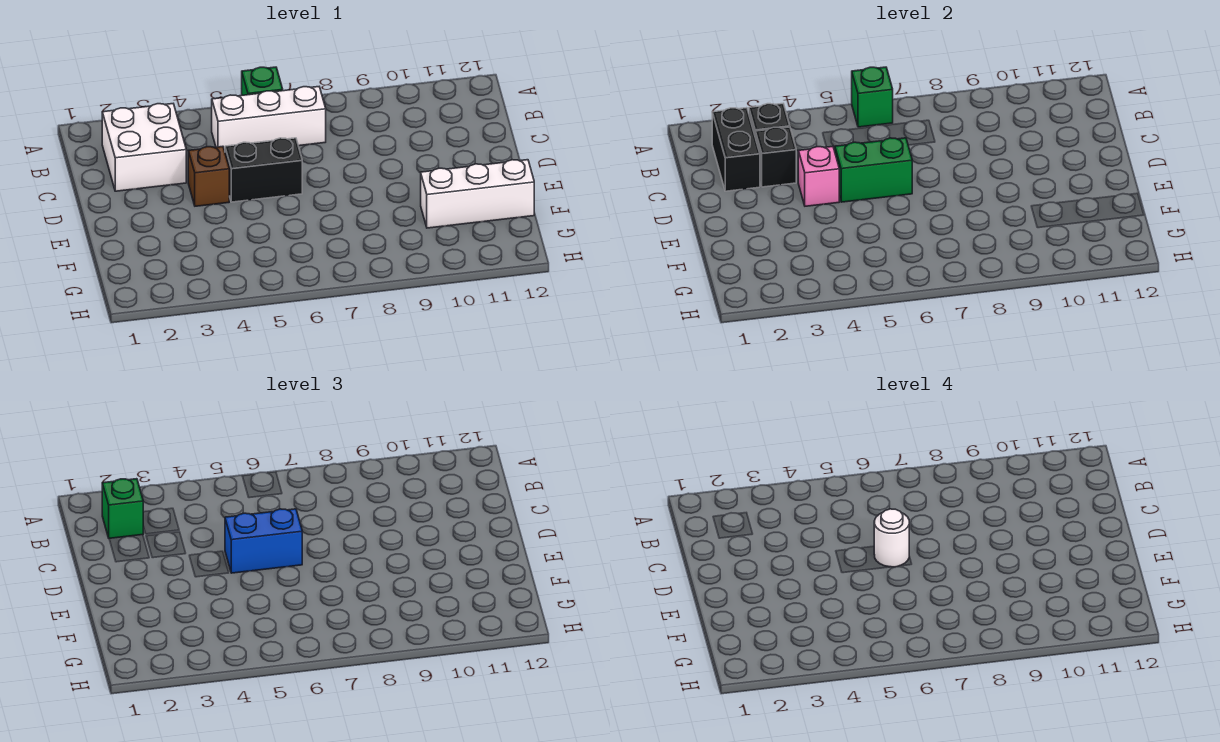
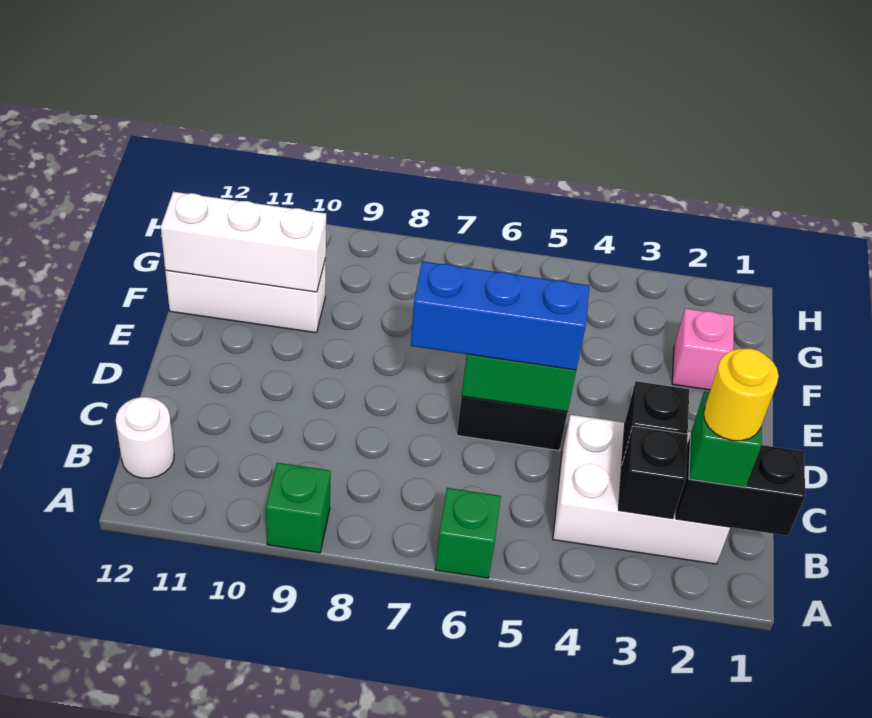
green 1x1 brick [852,67,893,127] -> green 1x1 brick moved to [266,463,331,553]
white 2x2 brick [102,104,186,191] -> white 2x3 brick [553,415,730,564]
black 1x2 brick [712,108,760,191] -> black 1x2 brick turned to [676,437,805,536]
none -> yellow 1x1 round brick [704,349,779,441]
white 1x3 brick [212,87,326,151] -> white 1x3 brick moved to [161,192,326,292]
brown 1x1 brick [188,146,229,206] -> none
pink 1x1 brick [798,146,839,206] -> pink 1x1 brick moved to [672,308,734,390]
blue 1x2 brick [225,509,302,573] -> blue 1x3 brick [411,261,590,370]
white 1x1 round brick [874,509,909,567] -> white 1x1 round brick moved to [116,397,174,478]

